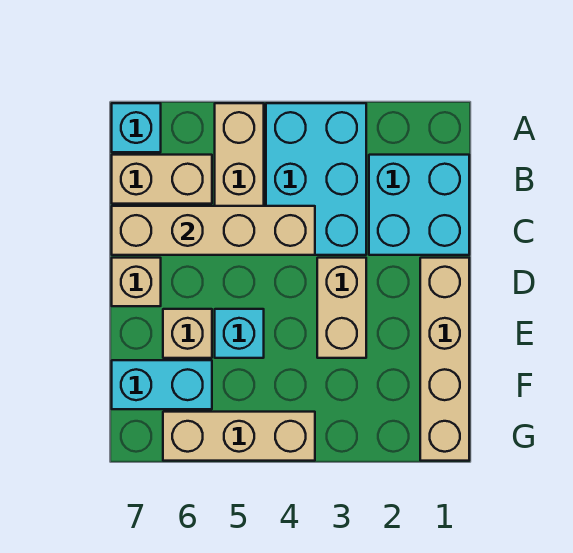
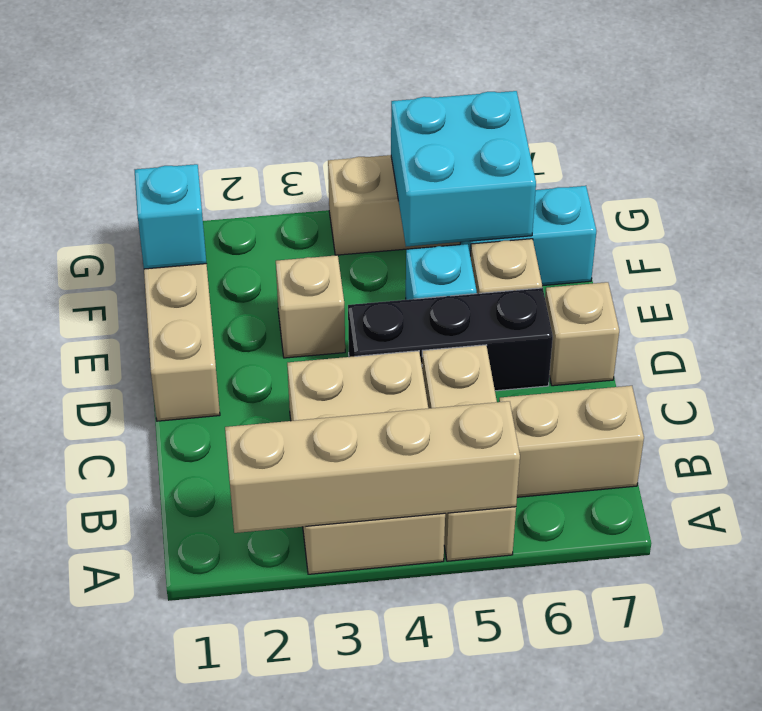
cyan 2x3 brick [266,103,366,255] -> tan 2x3 brick [287,351,445,574]
cyan 1x1 brick [112,103,161,152] -> cyan 1x1 brick moved to [135,164,207,269]
cyan 2x2 brick [369,155,469,255] -> cyan 2x2 brick moved to [391,91,536,247]
tan 1x4 brick [112,206,315,255] -> tan 1x4 brick moved to [225,401,520,533]
tan 1x2 brick [317,258,366,358] -> tan 1x1 brick [276,255,345,358]
none -> black 1x3 brick [348,288,553,391]

